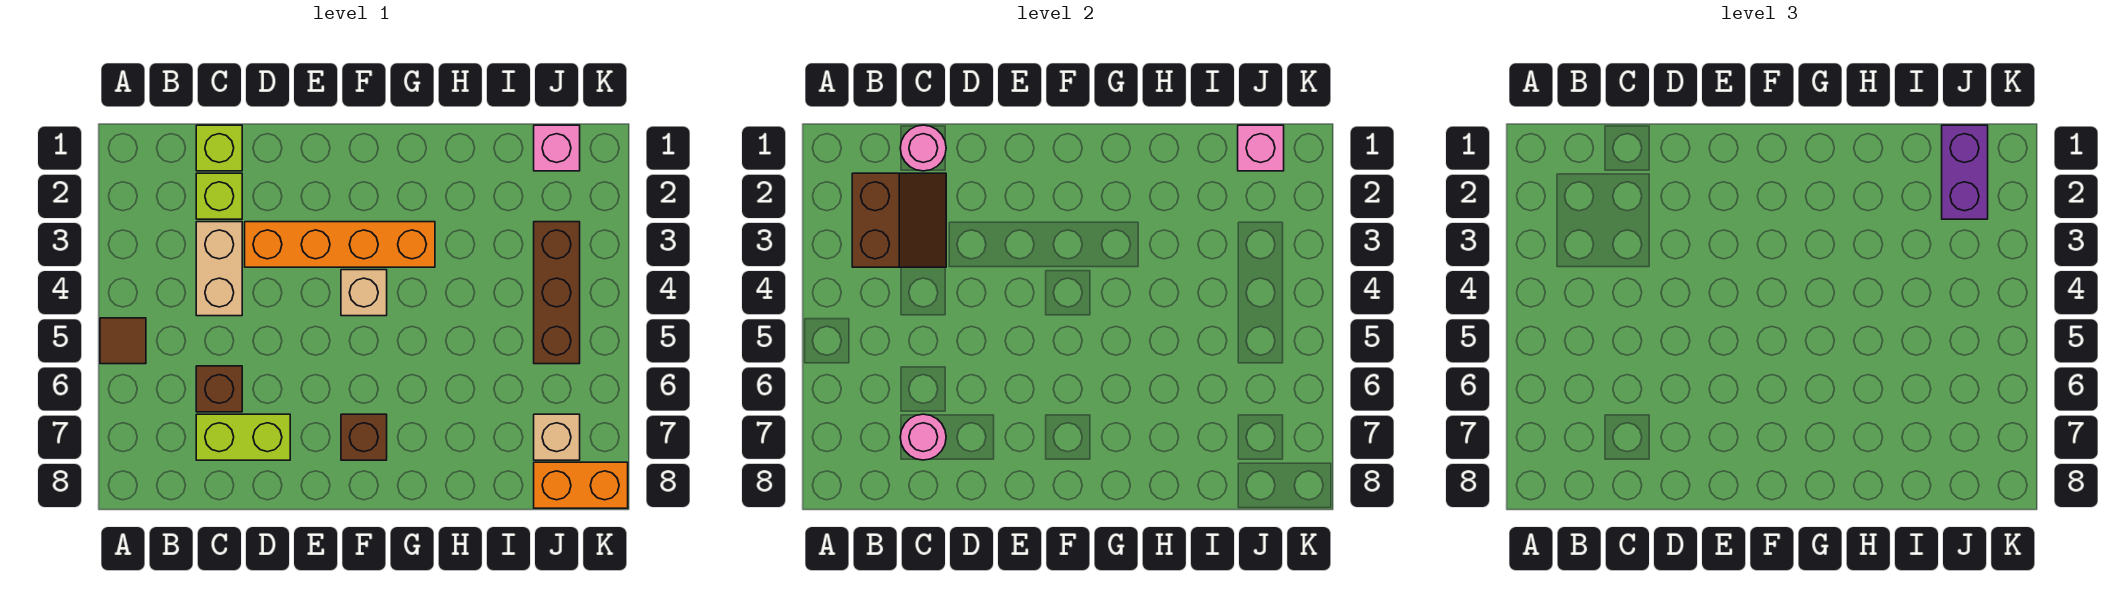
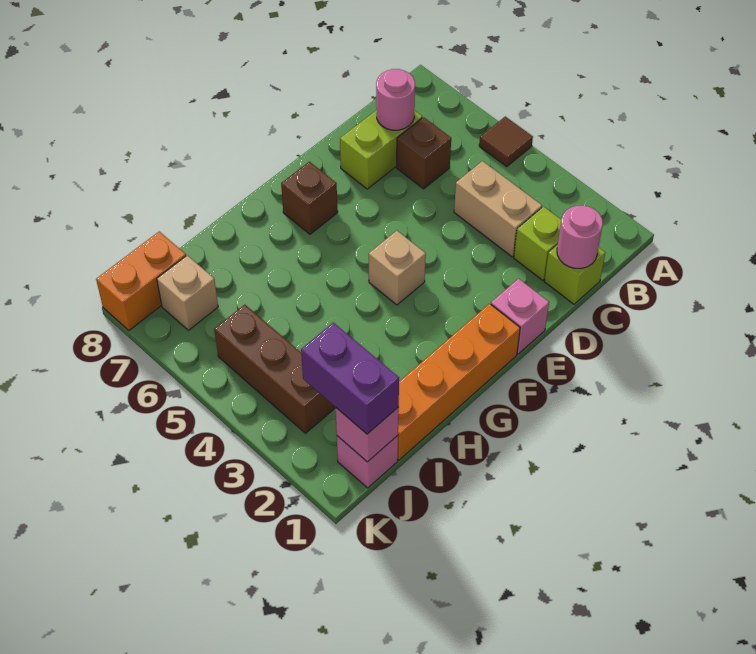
brown 2x2 slope [852,173,946,267] -> none
orange 1x4 brick [245,222,435,267] -> orange 1x4 brick moved to [398,304,520,460]
none -> pink 1x1 brick [491,279,549,354]

